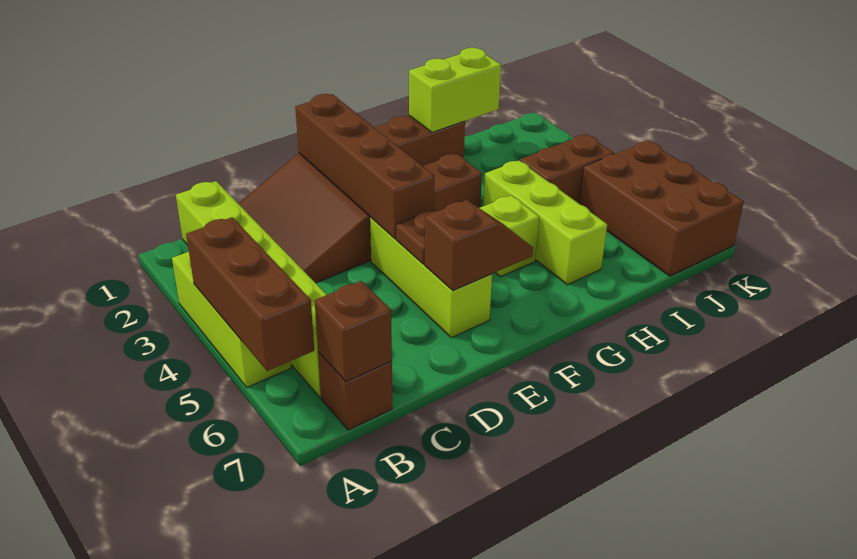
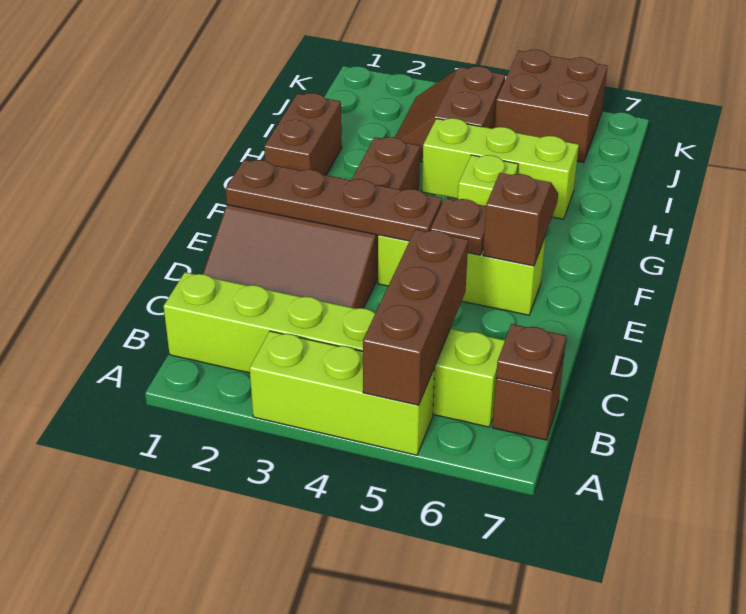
brown 1x3 brick [186,217,314,371] -> brown 1x3 brick turned to [363,229,468,405]
brown 1x1 brick [315,281,392,382] -> brown 1x1 plate [496,324,566,390]
brown 1x4 brick [295,94,434,239] -> brown 1x4 plate [226,160,442,241]
lime 1x2 brick [409,48,501,132] -> none
brown 2x3 brick [579,141,744,276] -> brown 2x2 brick [495,50,608,162]

